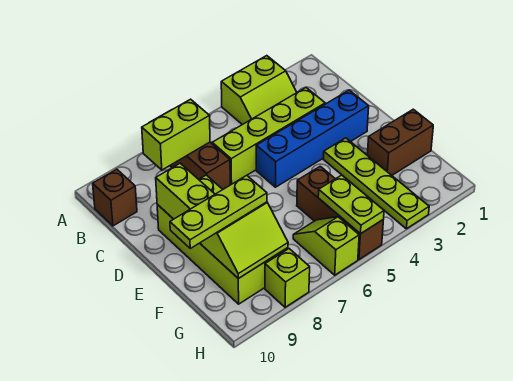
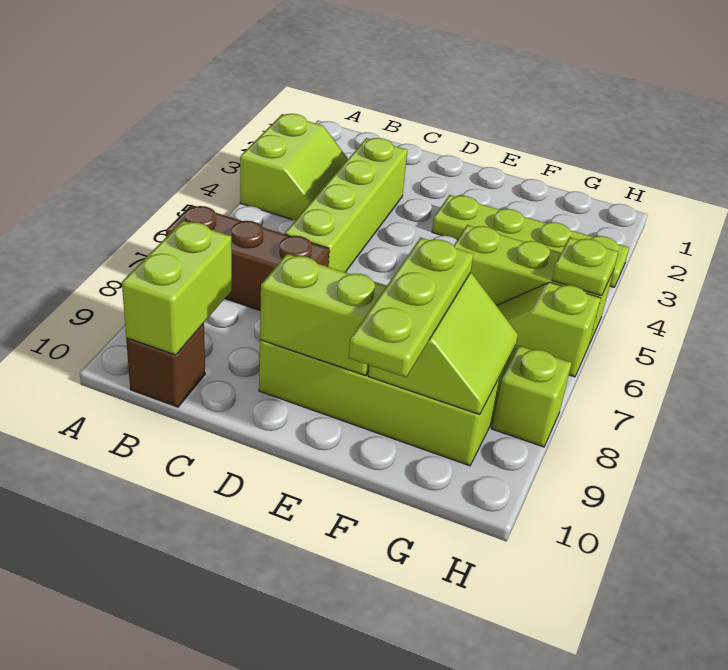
lime 1x2 brick [142,99,210,170] -> lime 1x2 brick moved to [122,221,232,355]
blue 1x4 brick [256,90,369,187] -> none
brown 1x2 brick [367,109,433,175] -> none
brown 1x3 brick [297,166,383,259] -> lime 1x3 brick [454,225,614,344]
lime 1x2 plate [318,175,384,234] -> lime 1x1 plate [552,237,618,296]

